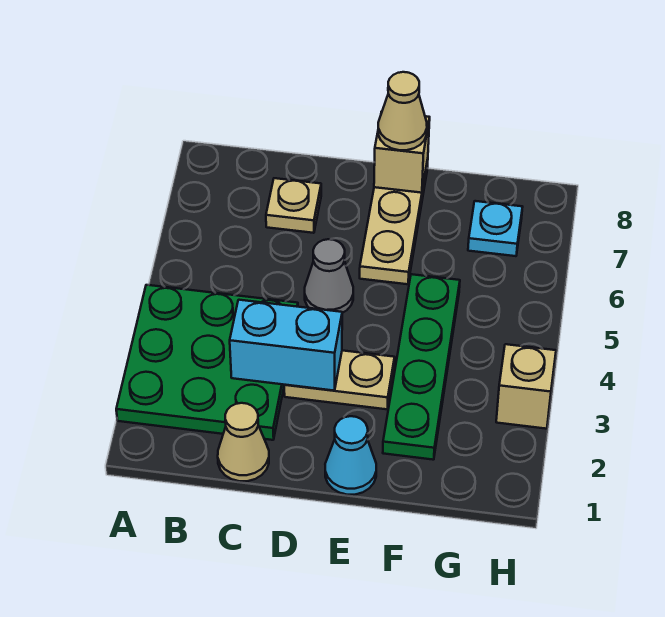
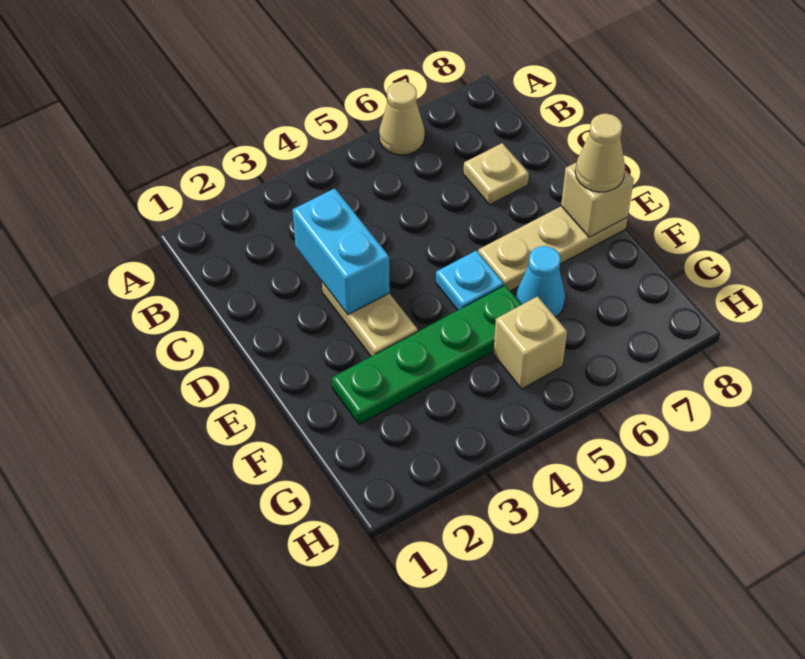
green 3x3 plate [116,285,298,440] -> none
tan 1x1 cone [218,403,269,481] -> tan 1x1 cone moved to [379,81,425,155]
grey 1x1 cone [305,239,353,313] -> none
cyan 1x1 cone [325,416,376,495] -> cyan 1x1 cone moved to [516,246,565,317]
cyan 1x1 plate [468,201,522,256] -> cyan 1x1 plate moved to [436,251,504,310]
tan 1x1 brick [496,344,556,429] -> tan 1x1 brick moved to [493,296,567,389]

